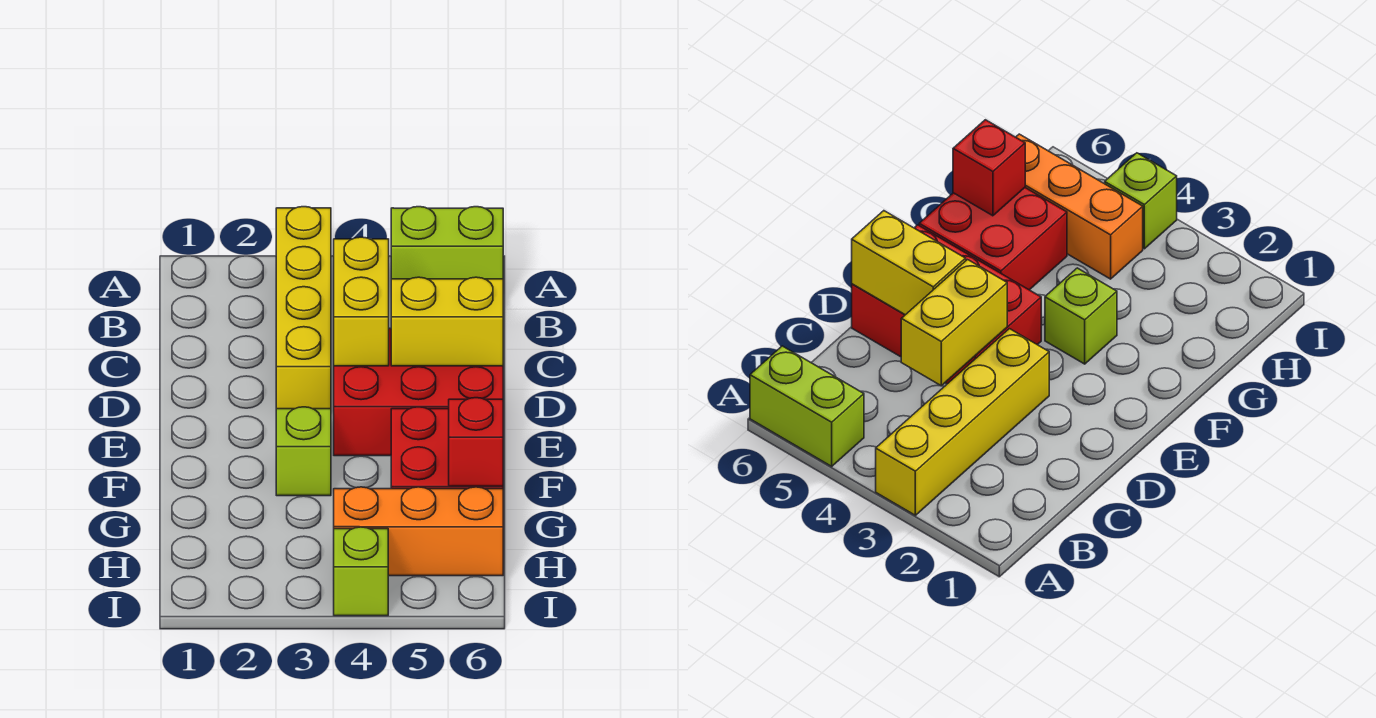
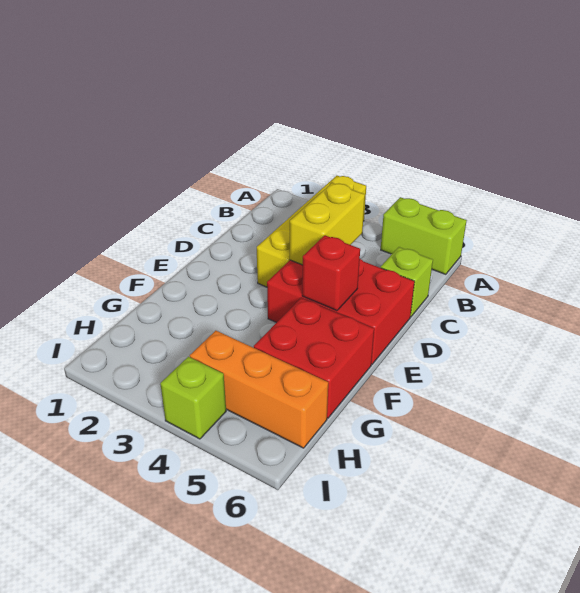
yellow 1x2 brick [391,277,503,366] -> none
lime 1x1 brick [276,407,331,496] -> lime 1x1 brick moved to [381,247,433,317]
red 1x1 brick [449,398,503,486] -> red 1x1 brick moved to [302,235,360,311]

